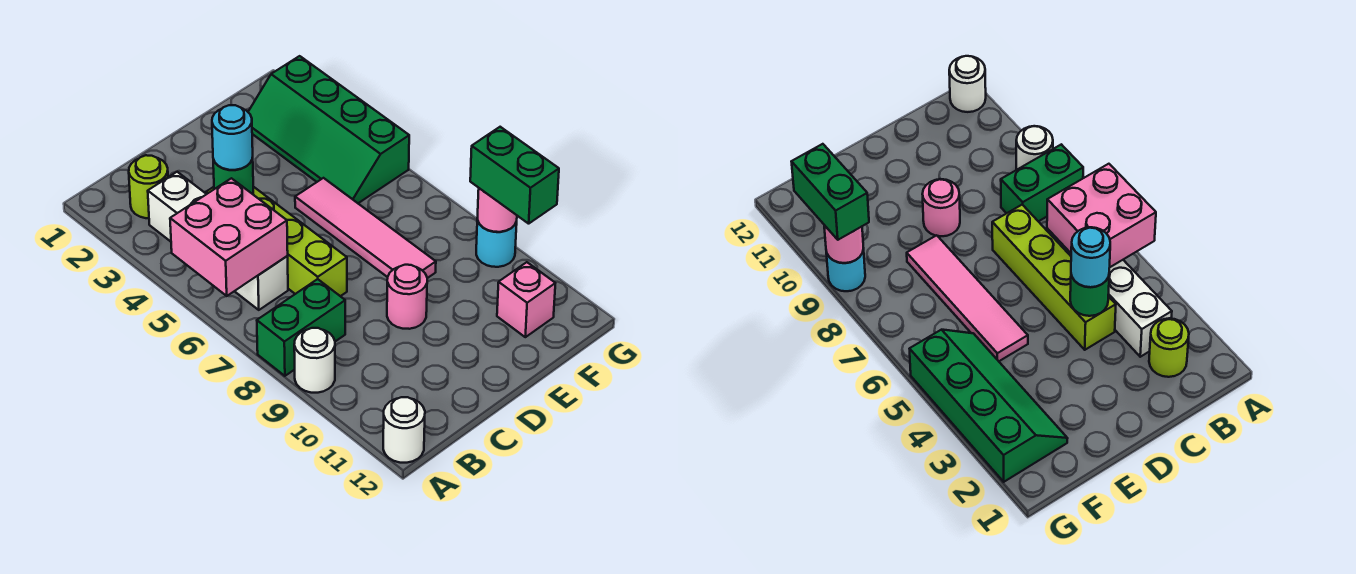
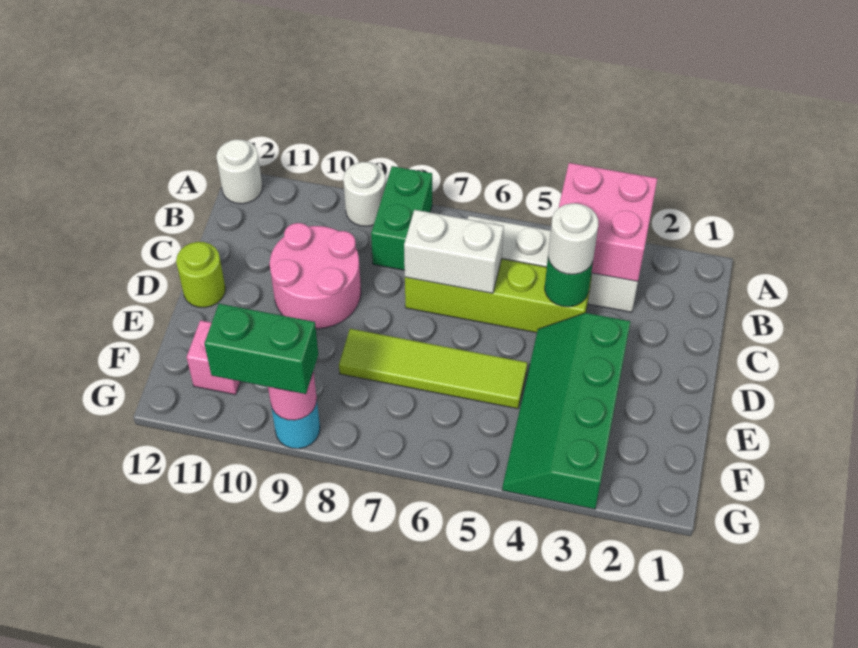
pink 2x2 brick [170,178,288,296] -> pink 2x2 brick moved to [559,163,657,281]
lime 1x1 round brick [129,155,168,218] -> lime 1x1 round brick moved to [176,242,226,308]
cyan 1x1 round brick [212,105,253,170] -> white 1x1 round brick [548,203,598,274]
none -> white 1x2 brick [404,210,504,293]
pink 1x1 round brick [387,265,427,329] -> pink 2x2 round brick [270,223,361,329]
pink 1x4 tile [295,178,436,278] -> lime 1x4 tile [339,329,527,409]
green 2x4 slope [248,56,409,203] -> green 2x4 slope turned to [502,313,630,509]

